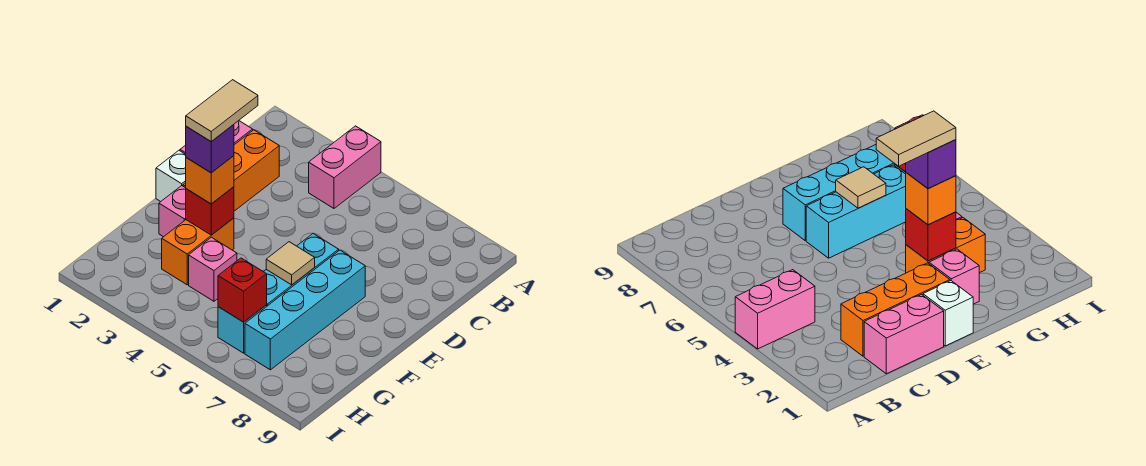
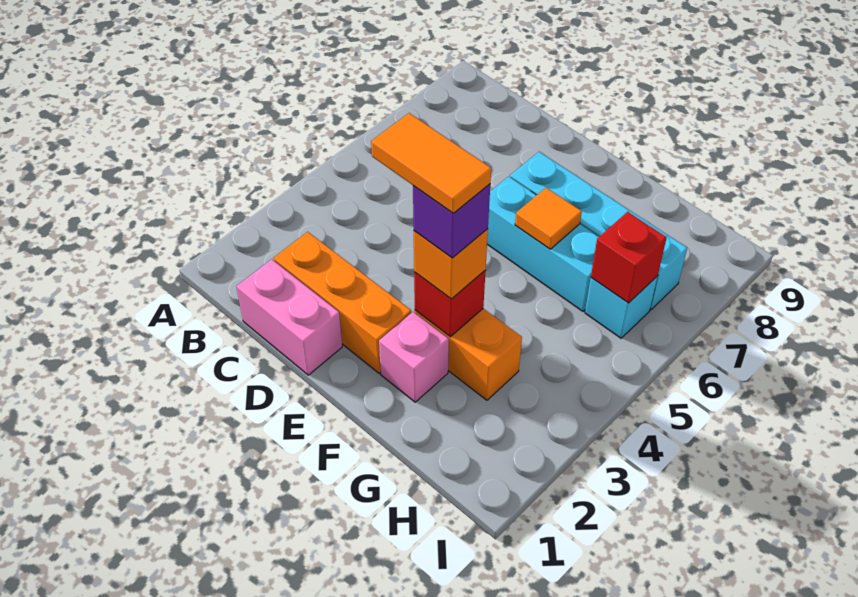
pink 1x2 brick [309,126,381,208] -> none
white 1x1 brick [156,151,186,202] -> none
tan 1x2 tile [186,80,258,142] -> orange 1x2 tile [371,113,491,213]
tan 1x1 tile [266,242,315,285] -> orange 1x1 tile [515,188,582,249]
pink 1x1 brick [189,237,237,301] -> none

